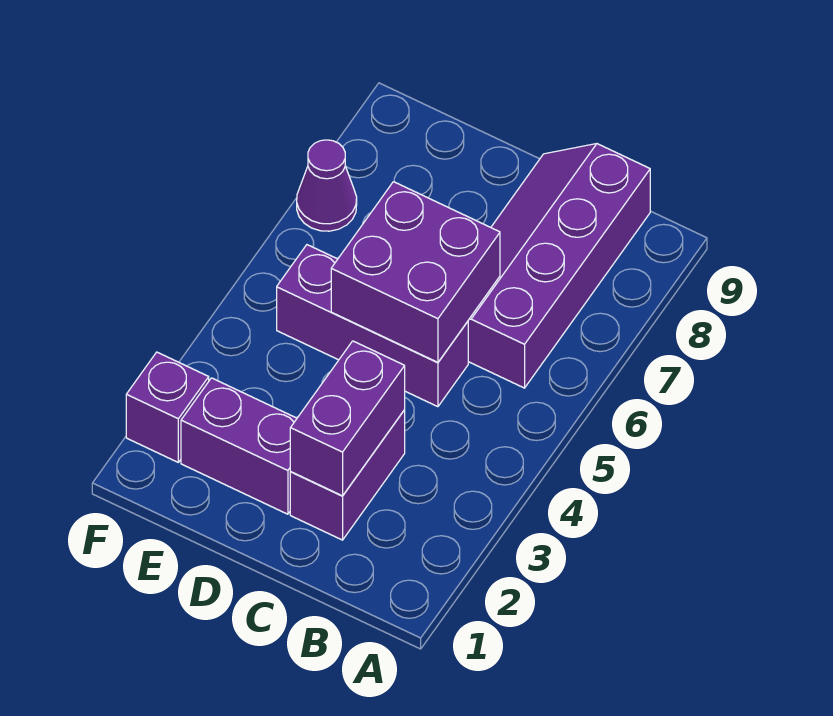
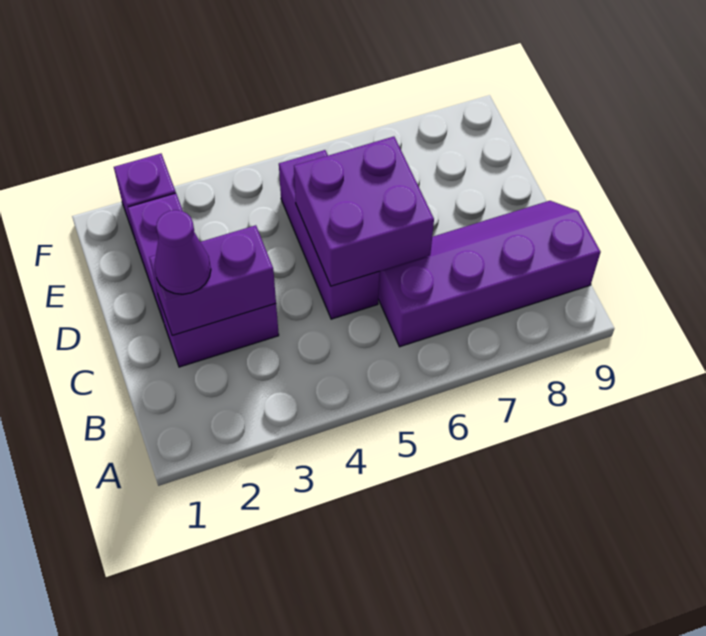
purple 1x1 cone [297,140,357,231] -> purple 1x1 cone moved to [154,210,211,294]

